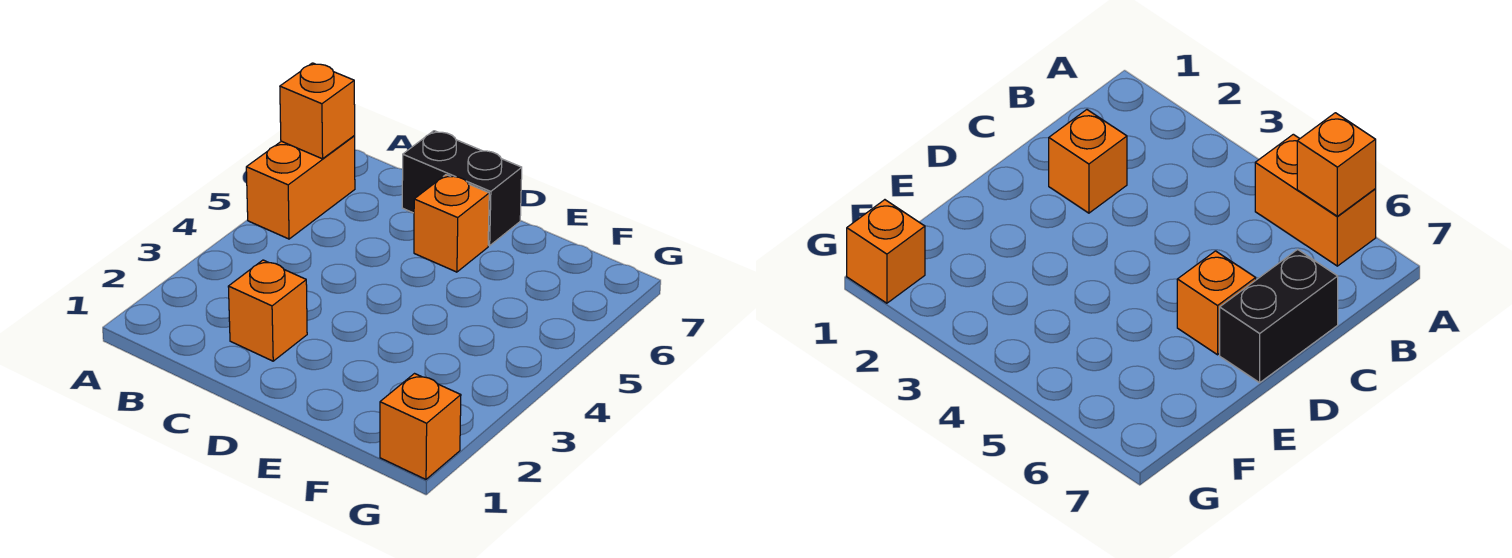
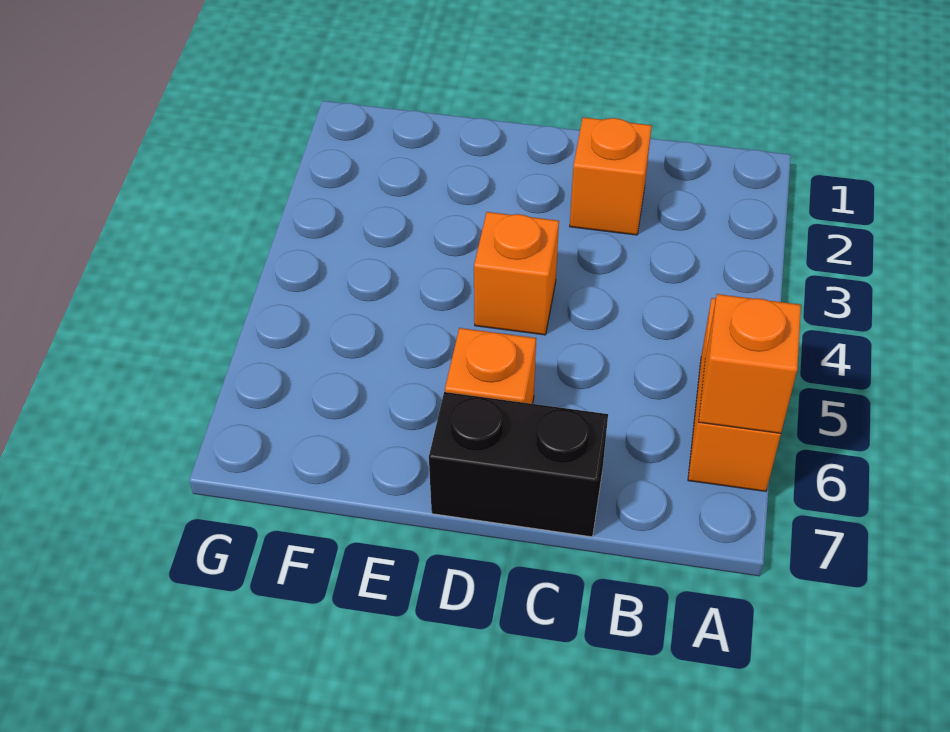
orange 1x1 brick [380,374,461,479] -> orange 1x1 brick moved to [474,212,559,335]

